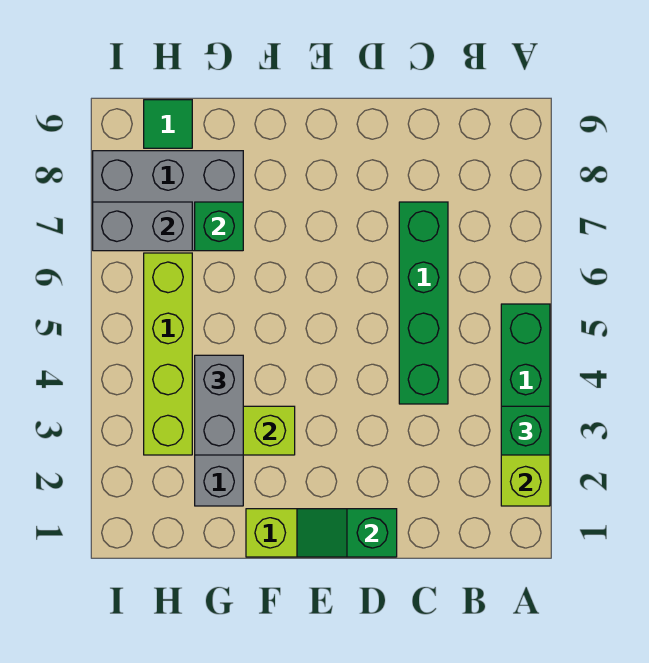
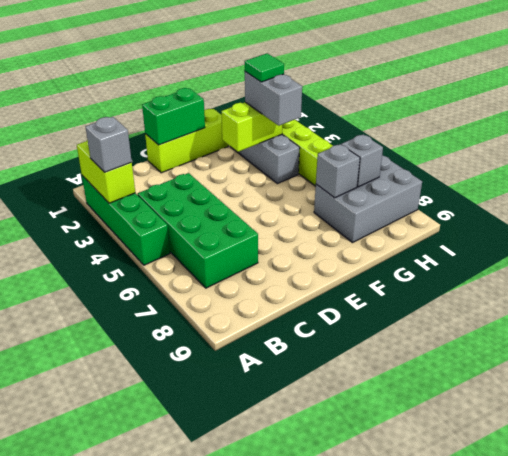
green 1x1 brick [501,406,550,455] -> grey 1x1 brick [86,117,132,172]
green 1x4 brick [399,202,448,404] -> green 2x4 brick [138,173,258,288]
green 1x2 slope [297,509,397,557] -> green 1x2 brick [142,88,205,145]
green 1x1 brick [195,202,243,251] -> grey 1x1 brick [316,144,360,198]
grey 1x2 brick [93,202,192,251] -> grey 1x1 brick [341,134,383,187]
green 1x1 tile [144,100,192,148] -> green 1x1 tile moved to [245,53,284,82]

